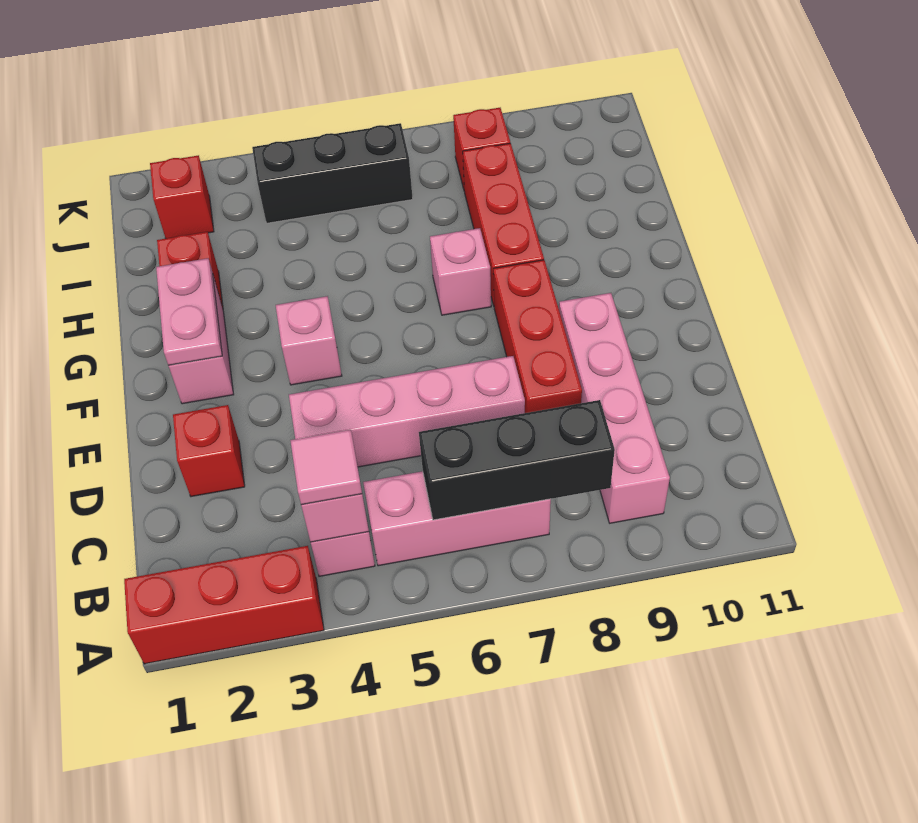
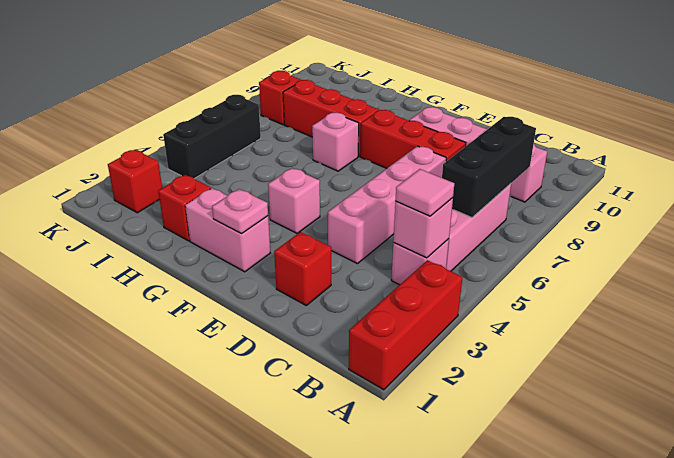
pink 1x2 plate [156,258,222,365] -> pink 1x1 plate [212,189,268,233]

